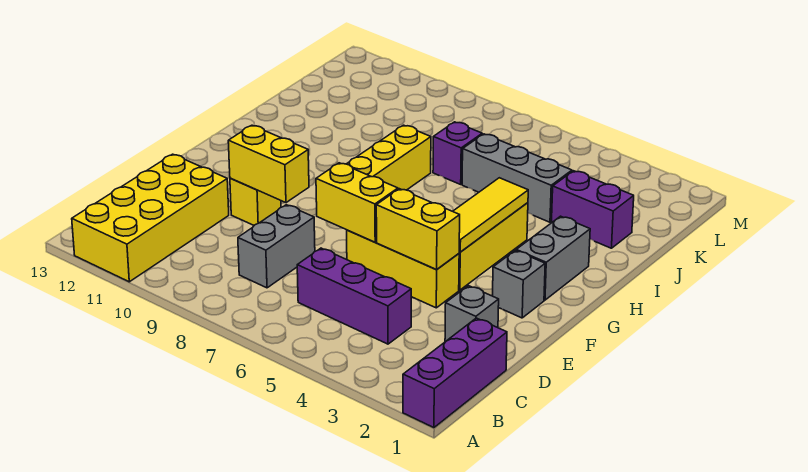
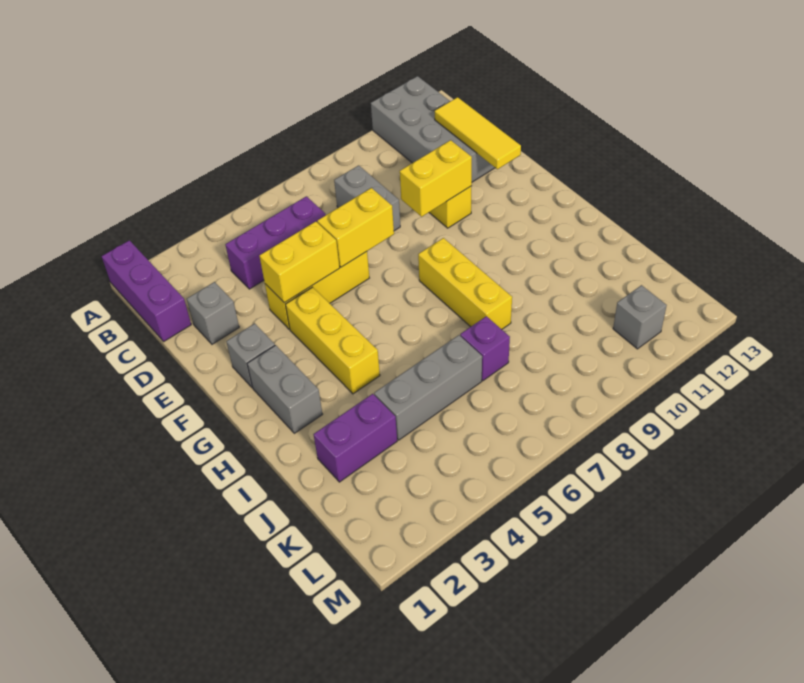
yellow 2x4 brick [72,154,229,282] -> grey 2x4 brick [371,76,495,182]
yellow 1x3 tile [453,178,528,252] -> yellow 1x3 tile moved to [435,97,521,169]
none -> grey 1x1 brick [613,285,667,349]

